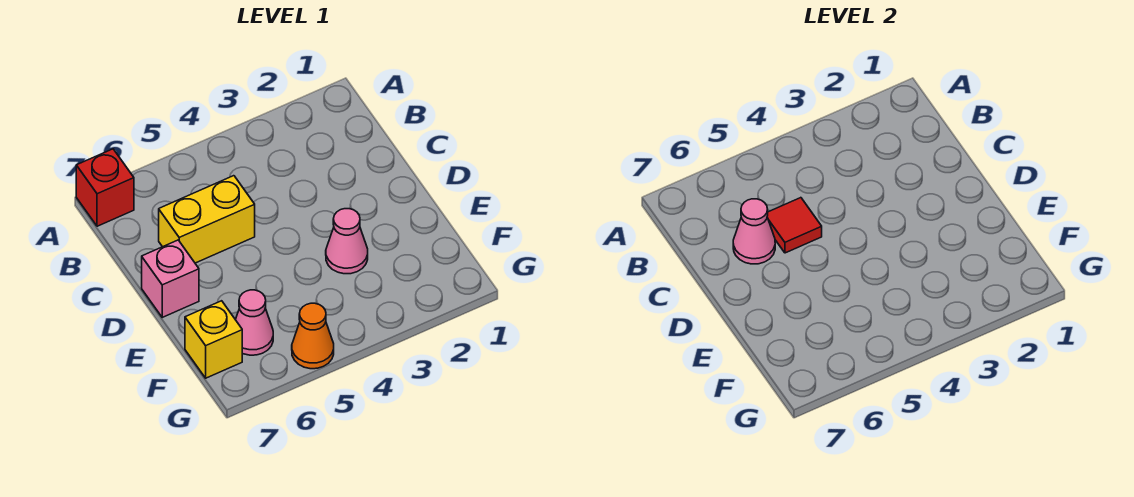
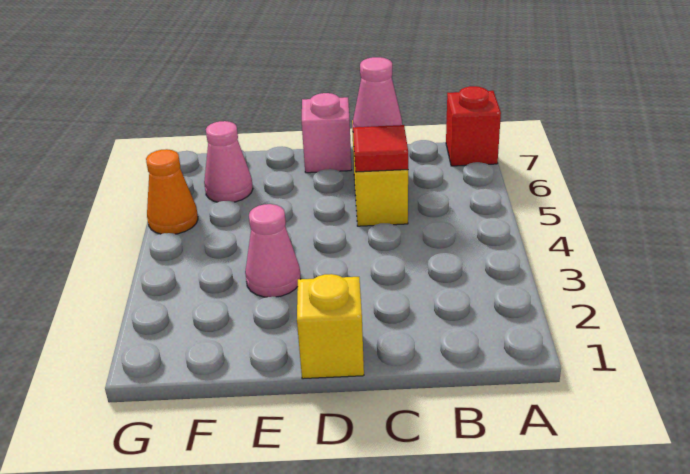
yellow 1x1 brick [185,301,242,378] -> yellow 1x1 brick moved to [297,274,364,379]

